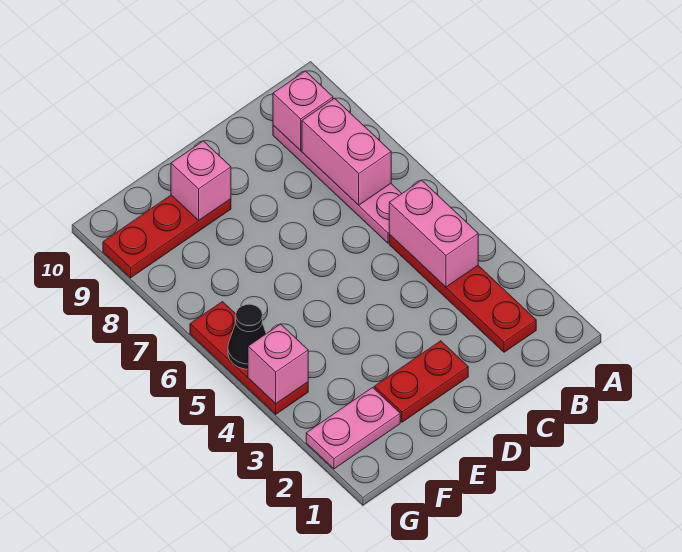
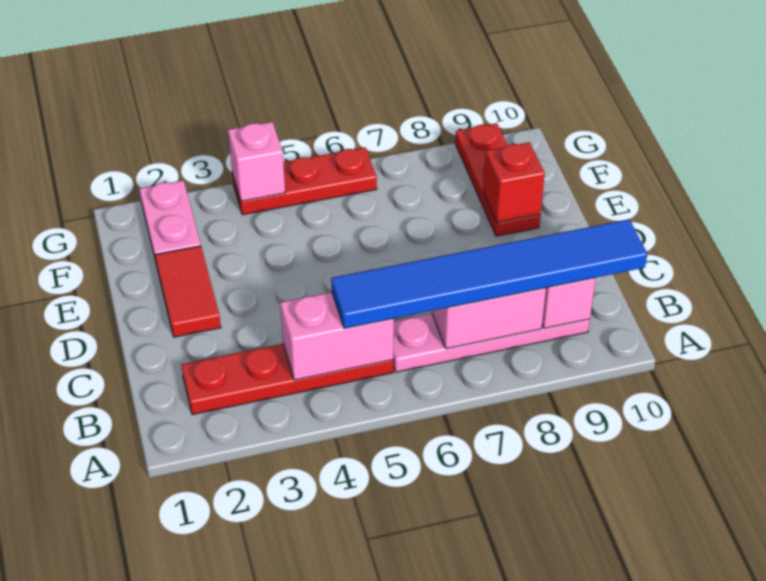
none -> blue 1x6 tile [331,219,647,328]
red 1x2 plate [374,341,468,422] -> red 1x2 tile [155,246,221,337]
pink 1x1 brick [171,141,231,220] -> red 1x1 brick [483,142,545,223]
black 1x1 cone [228,304,266,369] -> none

